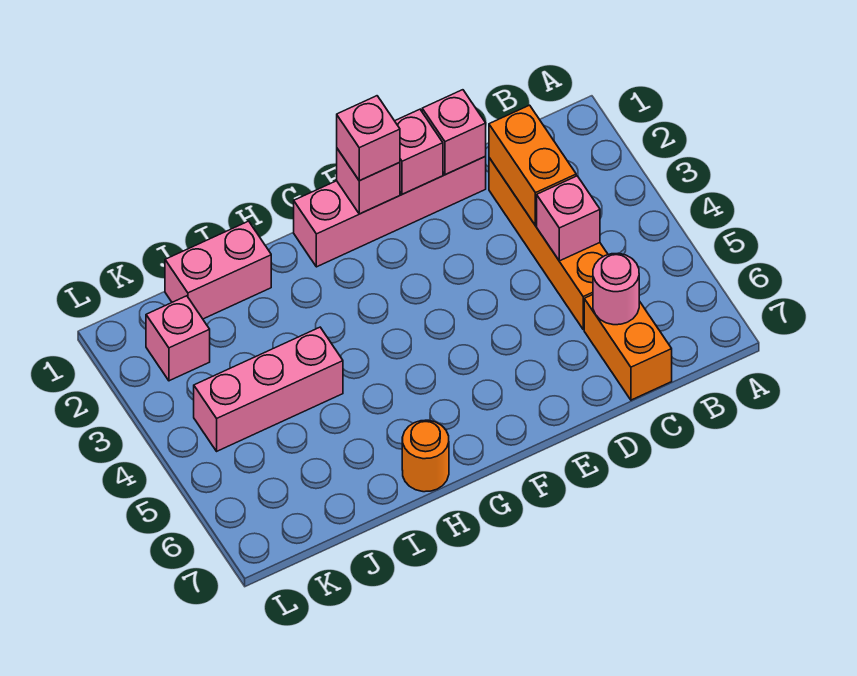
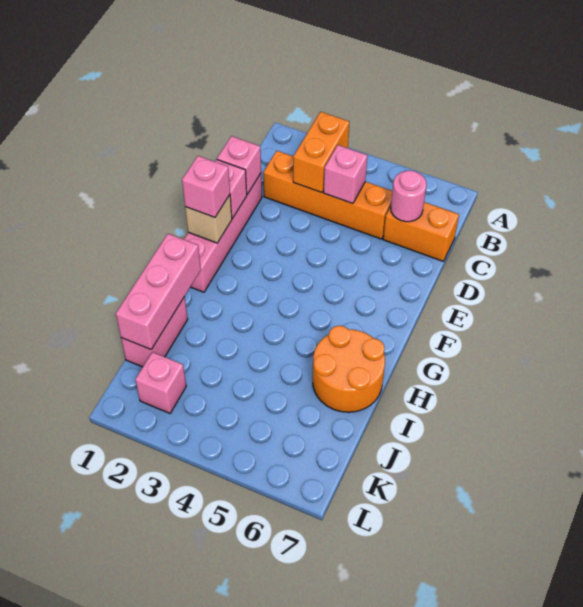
orange 1x2 brick [489,105,576,226] -> orange 1x2 brick turned to [293,112,349,193]
pink 1x1 brick [337,149,400,214] -> tan 1x1 brick [185,195,232,243]
orange 1x1 round brick [402,420,449,492] -> orange 2x2 round brick [313,326,385,412]
pink 1x3 brick [194,327,343,451] -> pink 1x3 brick moved to [116,234,201,350]

